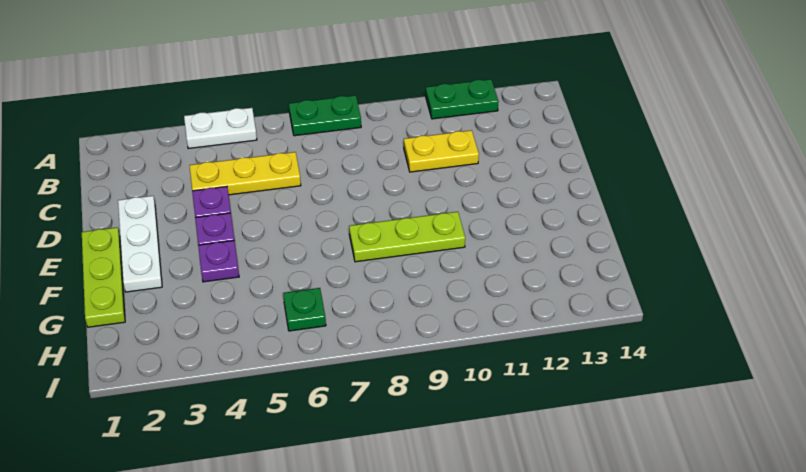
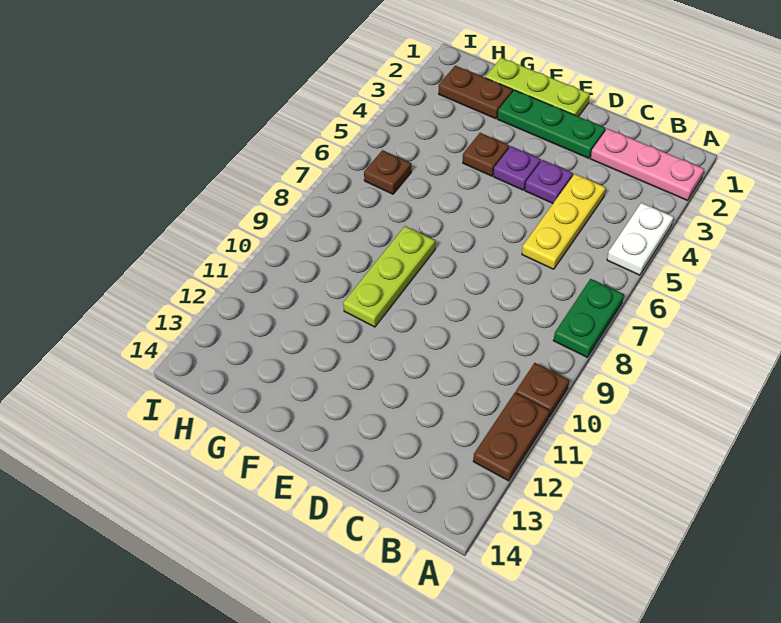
none -> pink 1x3 plate [590,129,704,200]
none -> brown 1x1 plate [515,363,569,417]
green 1x2 plate [426,79,499,119] -> brown 1x2 plate [473,393,550,481]
yellow 1x2 plate [404,130,479,172] -> none
white 1x3 plate [118,196,162,292] -> green 1x3 plate [498,90,606,158]
purple 1x1 plate [198,241,239,282] -> brown 1x1 plate [463,133,509,176]
none -> brown 1x2 plate [439,66,513,119]
green 1x1 plate [283,288,326,331] -> brown 1x1 plate [364,150,411,194]

